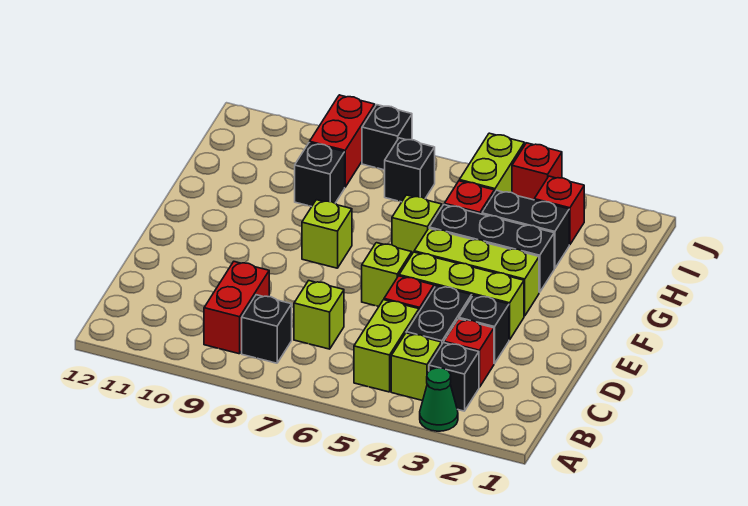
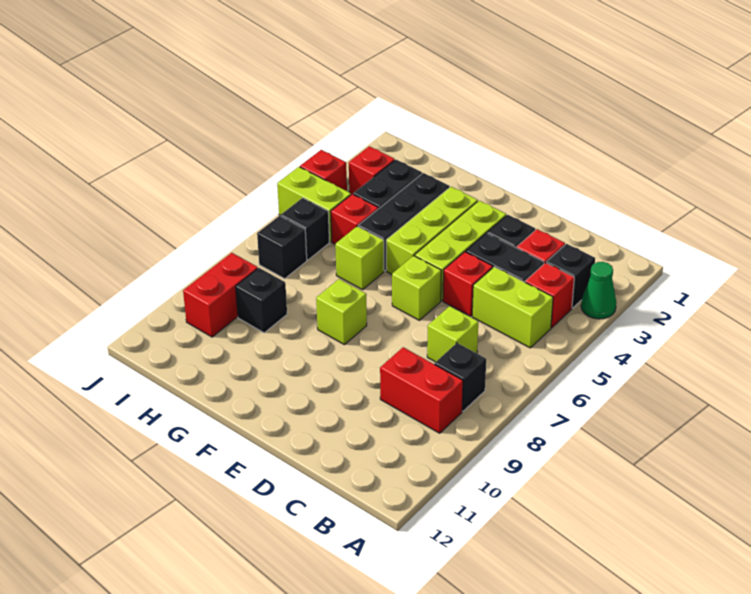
lime 1x1 brick [391,333,441,401] -> red 1x1 brick [525,263,574,328]
red 1x2 brick [310,95,375,187] -> red 1x2 brick turned to [183,253,258,337]
black 1x1 brick [362,105,412,170] -> black 1x1 brick moved to [281,198,330,260]

